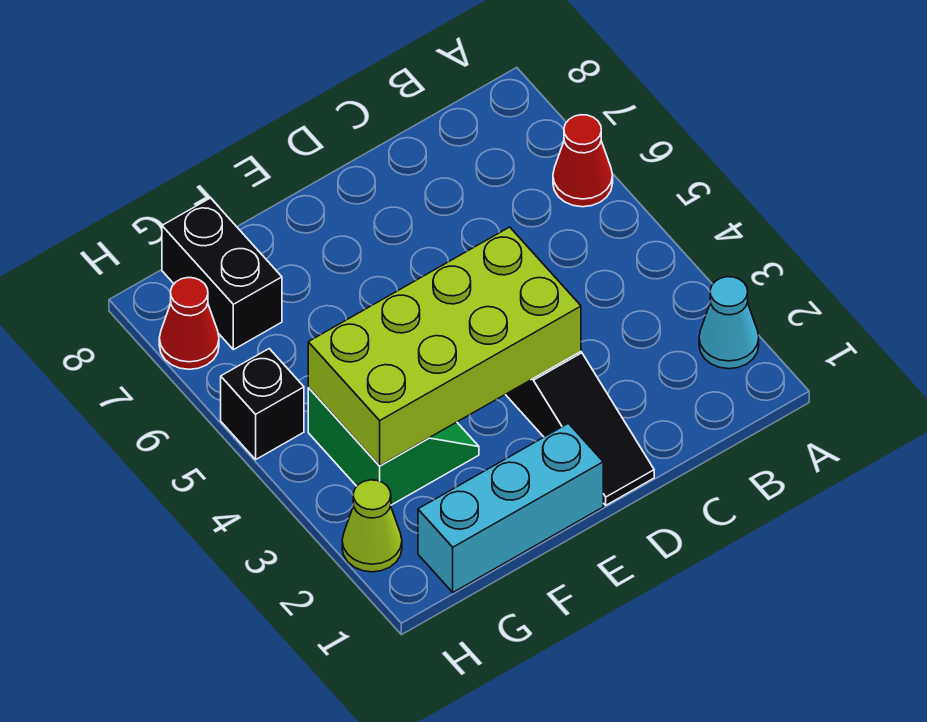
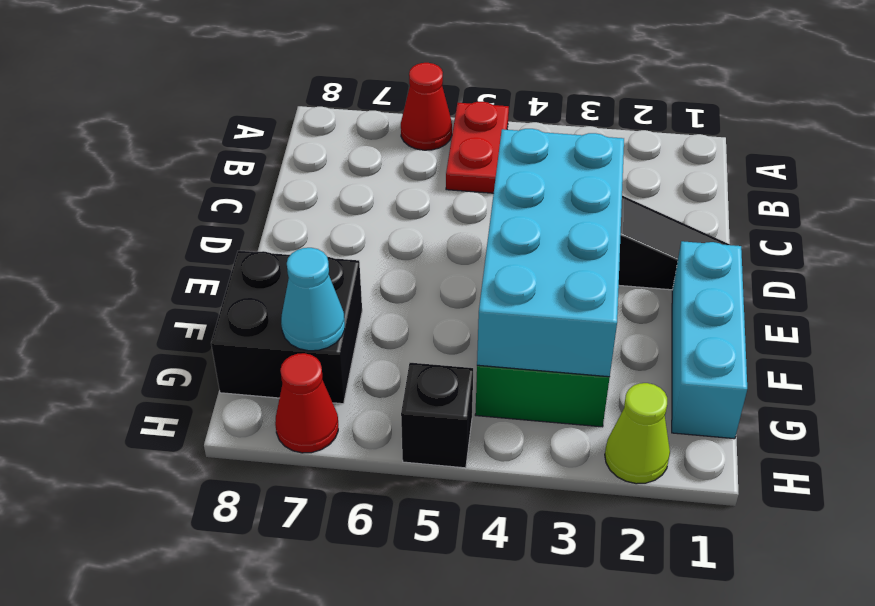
cyan 1x1 cone [699,277,759,369] -> cyan 1x1 cone moved to [281,248,345,351]
none -> red 1x2 plate [446,102,509,193]
lime 2x4 brick [308,227,581,466] -> cyan 2x4 brick [477,129,624,377]
black 1x2 brick [162,198,282,350] -> black 2x2 brick [211,251,362,404]

